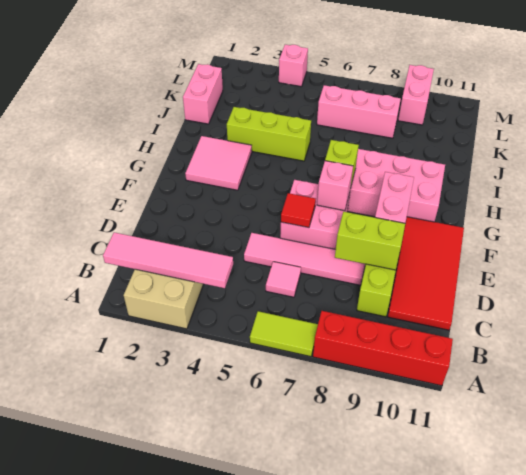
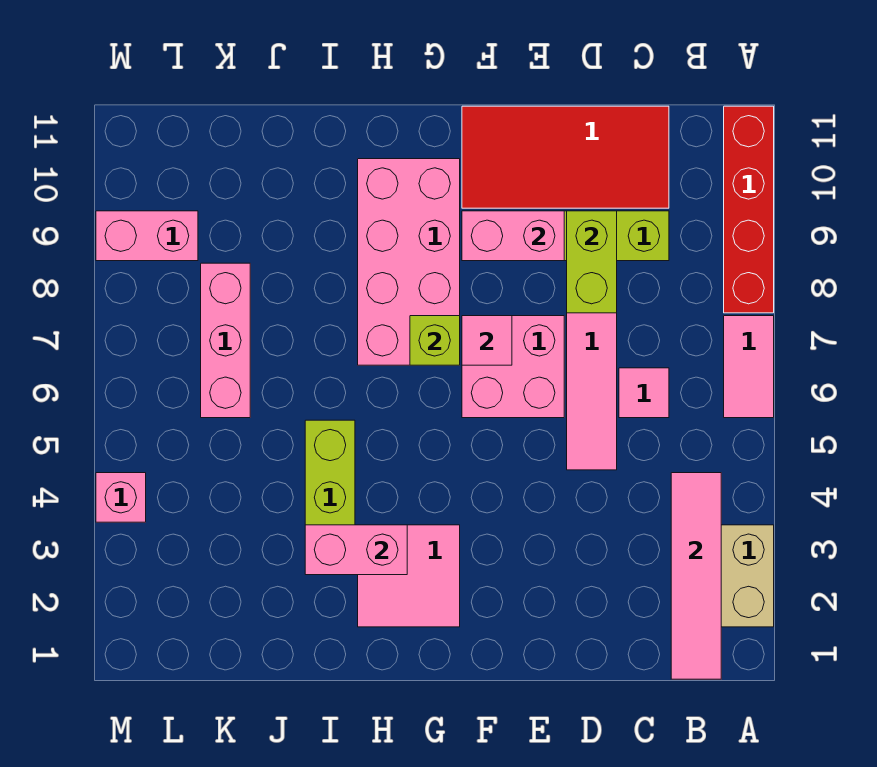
lime 1x2 tile [250,311,318,357] -> pink 1x2 tile [724,316,774,418]
red 1x1 tile [281,193,316,228] -> none
pink 1x1 brick [317,161,353,211] -> pink 1x1 tile [462,316,512,365]
pink 1x2 brick [183,64,223,124] -> pink 1x2 brick moved to [305,525,407,575]

